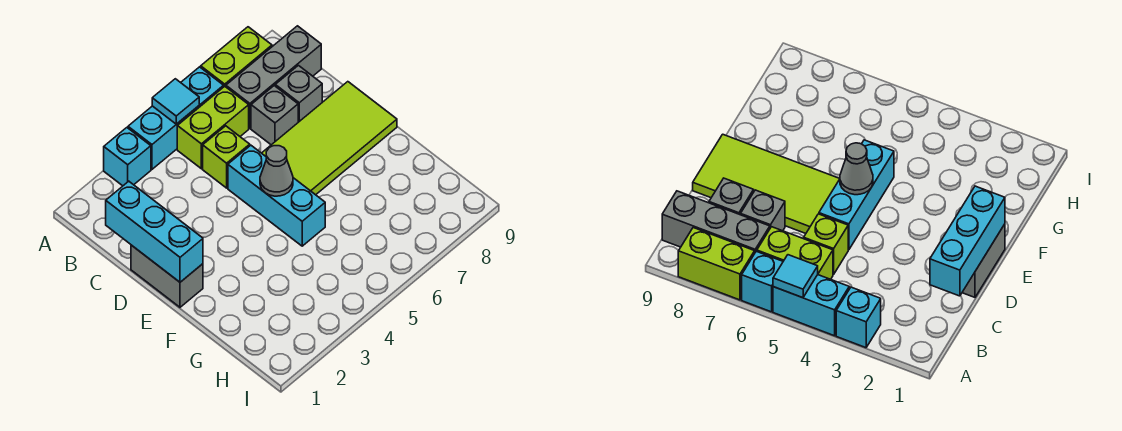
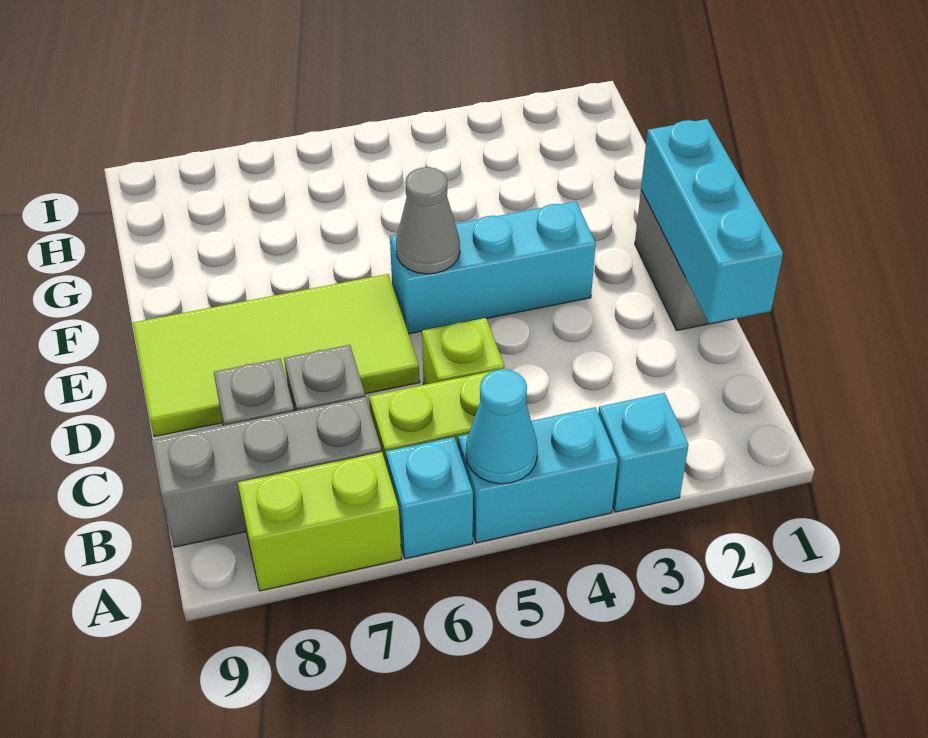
cyan 1x1 tile [152,79,199,124] -> cyan 1x1 cone [466,369,538,484]
cyan 1x3 brick [228,145,325,246] -> cyan 1x3 brick turned to [390,201,596,334]

